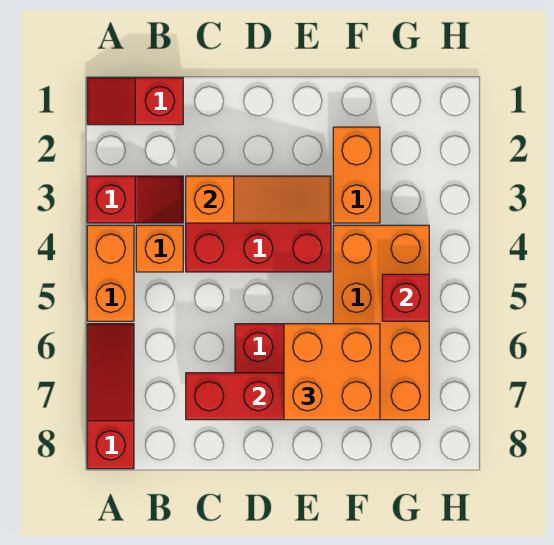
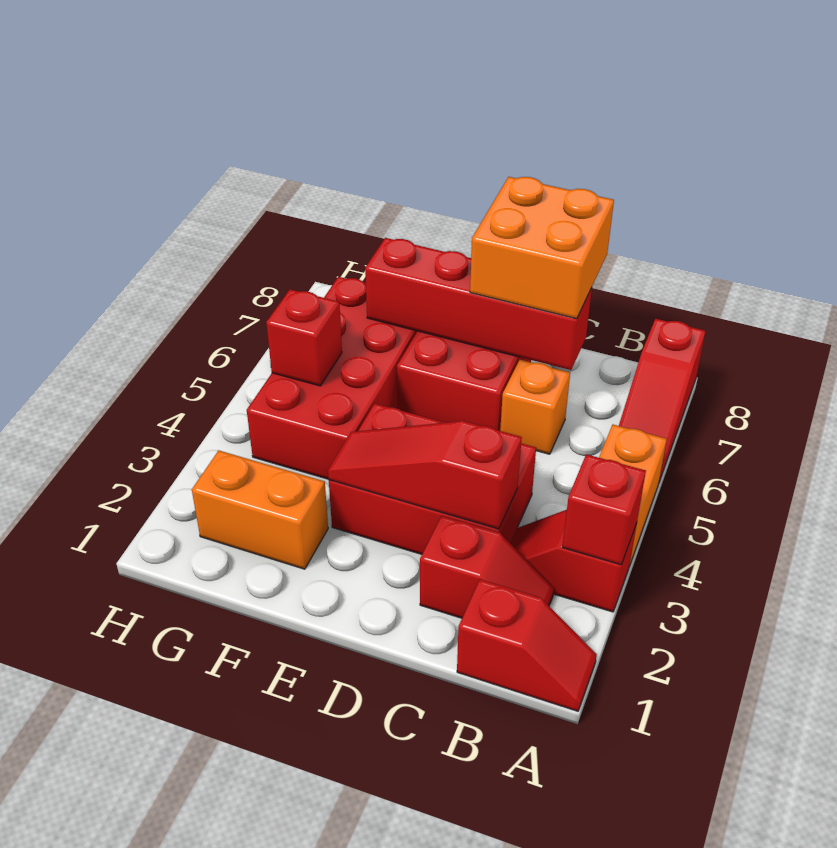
none -> red 1x1 brick [562,454,646,565]
none -> red 1x2 slope [420,516,554,618]
orange 1x1 brick [136,225,183,272] -> orange 1x1 brick moved to [500,360,570,454]
orange 1x3 slope [186,176,331,223] -> red 1x3 slope [328,421,522,529]
orange 2x2 brick [284,324,380,420] -> orange 2x2 brick moved to [470,177,614,319]
orange 1x2 brick [333,127,380,223] -> orange 1x2 brick turned to [192,450,328,569]
orange 2x4 brick [333,225,429,420] -> red 2x4 brick [247,277,417,479]

